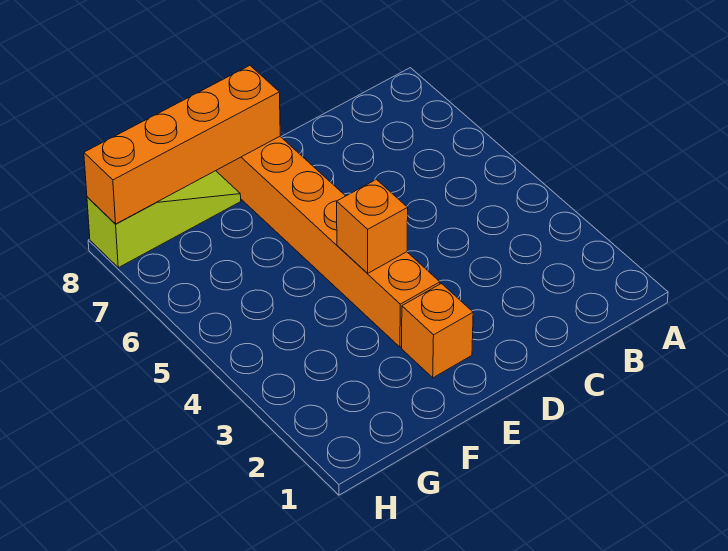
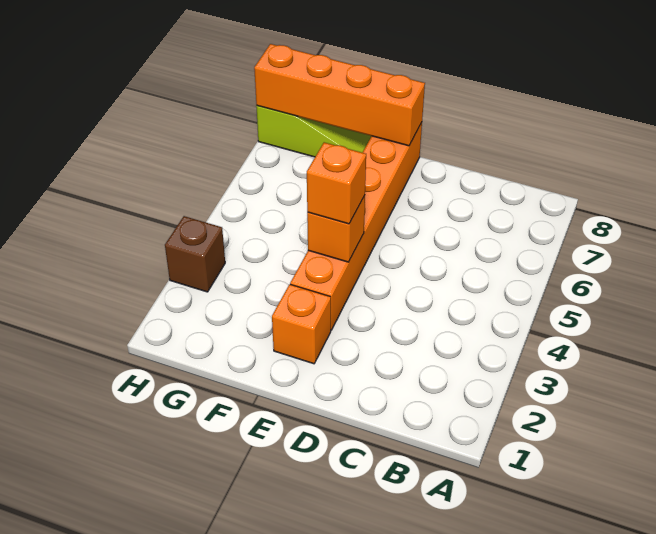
none -> orange 1x1 brick [307,142,366,224]
none -> brown 1x1 brick [165,216,225,292]

